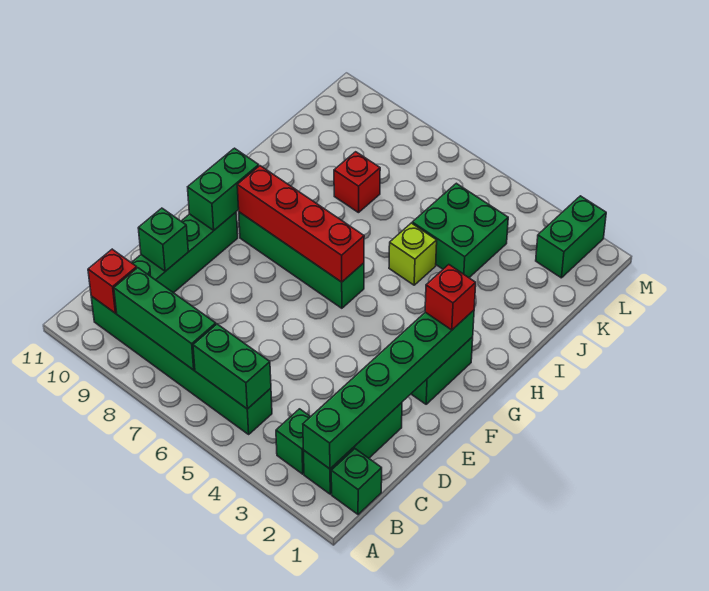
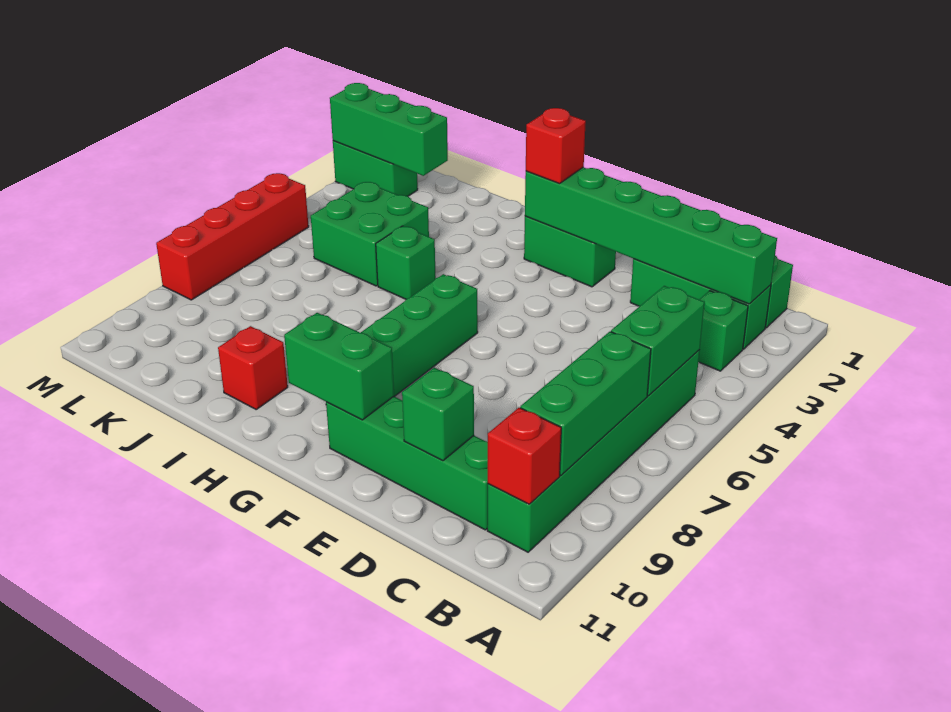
red 1x4 brick [237,166,364,282] -> red 1x4 brick moved to [156,173,309,300]
lime 1x1 brick [389,223,437,285] -> green 1x1 brick [376,226,436,299]
red 1x1 brick [334,152,380,213] -> red 1x1 brick moved to [218,326,288,409]
none -> green 1x3 brick [330,83,448,176]

